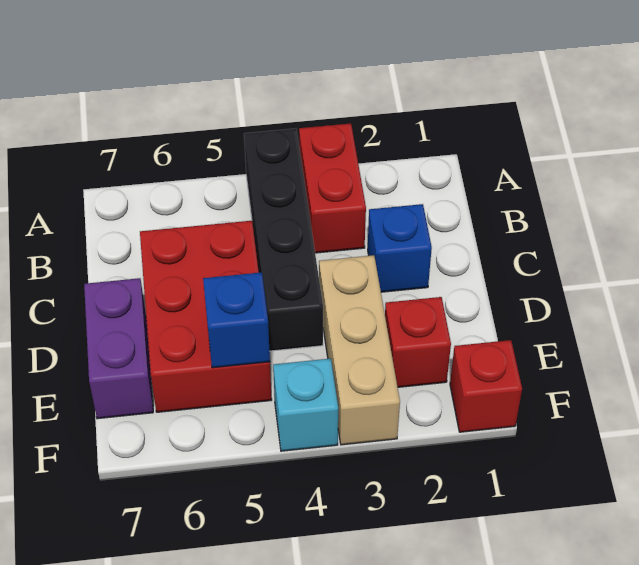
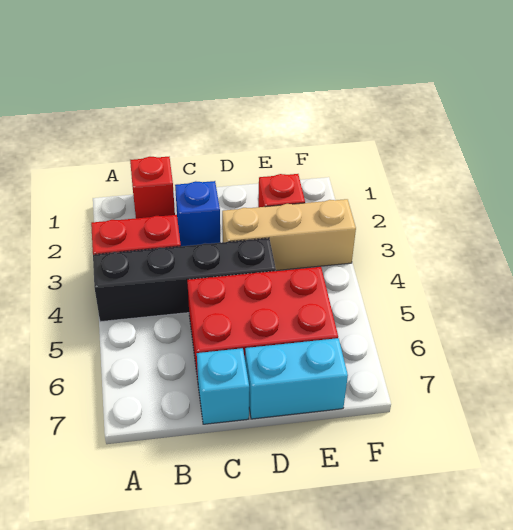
purple 1x2 brick [84,278,153,419] -> cyan 1x2 brick [245,338,348,419]
blue 1x1 brick [203,272,270,368] -> none
red 1x1 brick [450,340,522,432] -> red 1x1 brick moved to [130,157,175,218]
cyan 1x1 brick [273,359,338,451] -> cyan 1x1 brick moved to [197,348,249,424]

